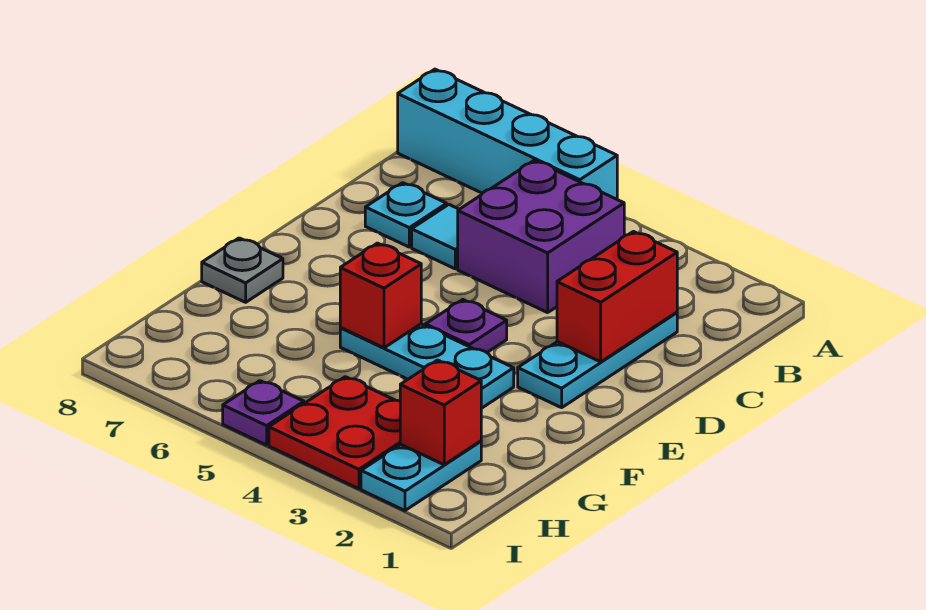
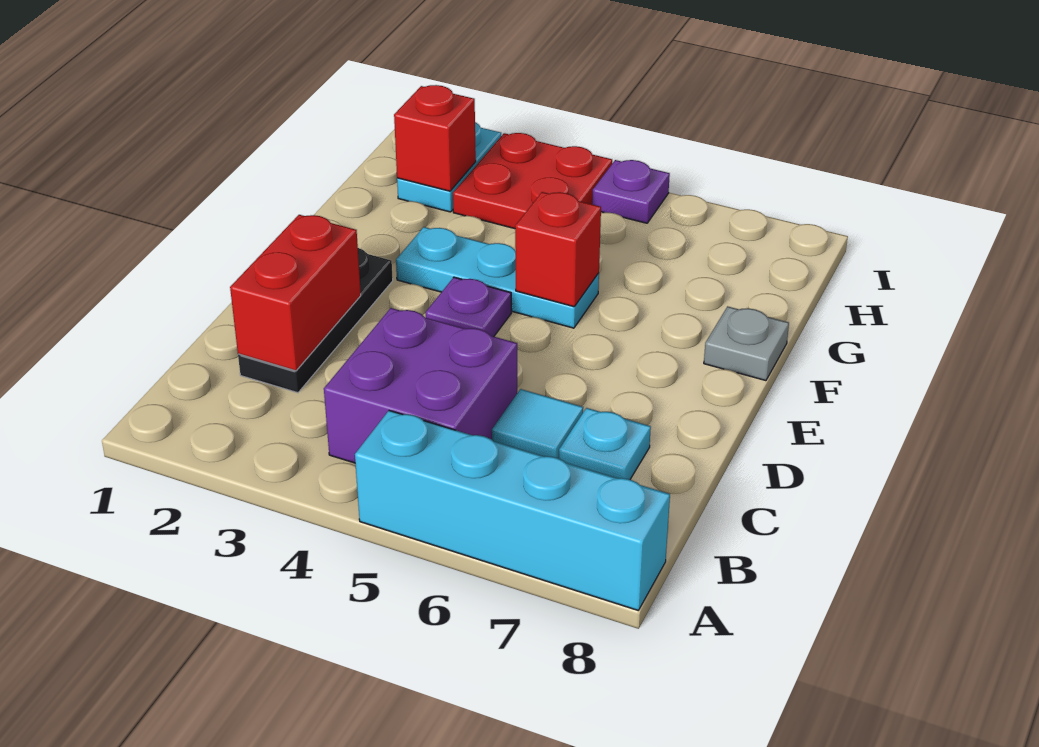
cyan 1x3 plate [518,312,677,408] -> black 1x3 plate [238,248,393,393]

